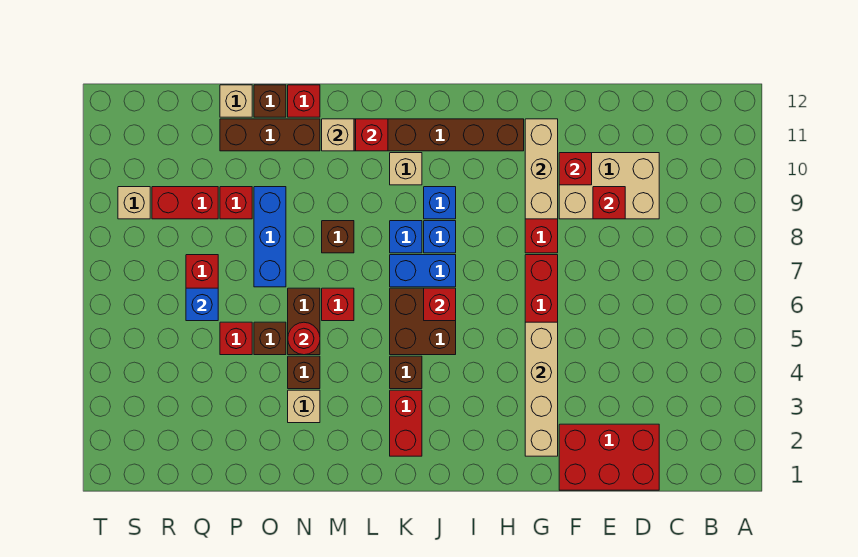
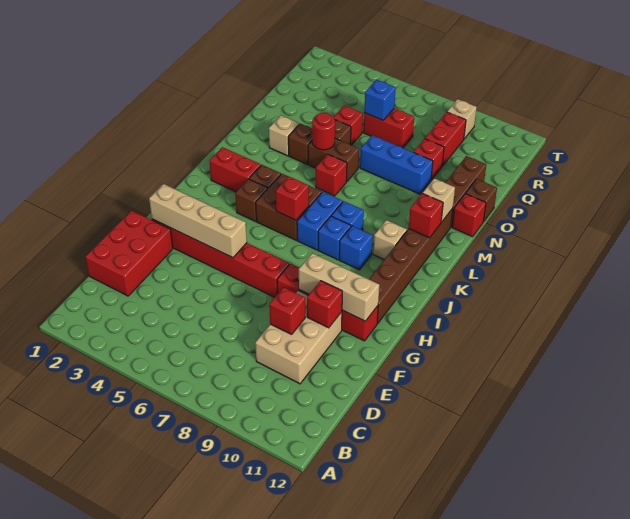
brown 1x1 brick [322,221,354,253] -> brown 1x1 brick moved to [235,179,268,221]
tan 1x1 brick [220,85,252,117] -> none

